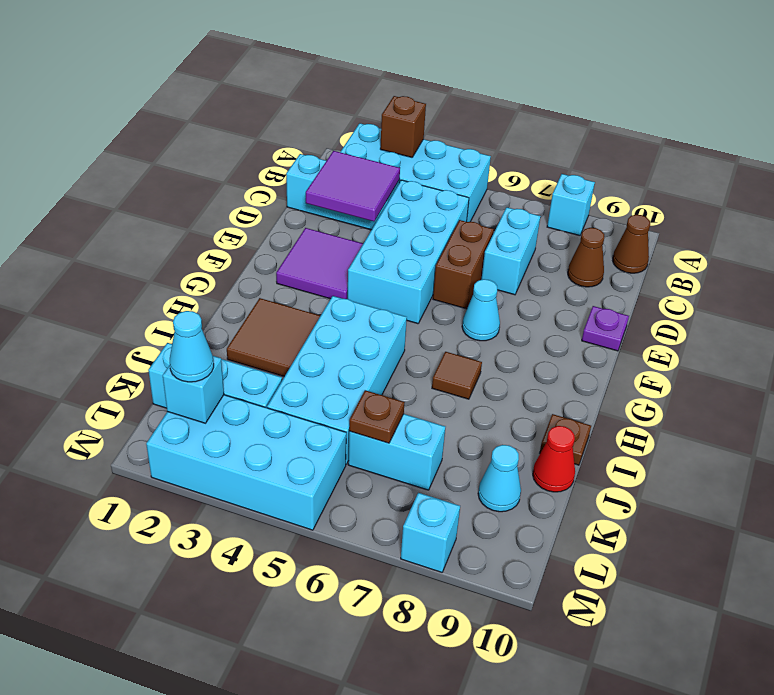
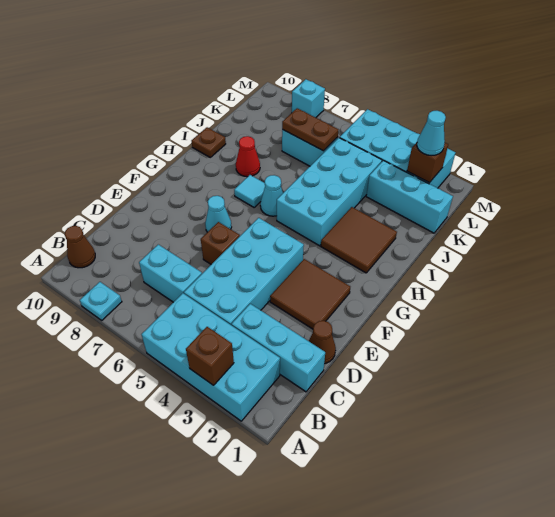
cyan 1x1 brick [547,174,595,236] -> cyan 1x1 plate [80,282,122,320]
purple 2x2 tile [306,151,400,221] -> none
cyan 1x2 brick [481,207,540,295] -> cyan 1x2 brick turned to [139,244,202,302]
brown 1x1 cone [568,228,604,287] -> brown 1x1 cone moved to [309,321,336,364]
brown 1x2 brick [433,220,494,309] -> brown 1x1 brick [201,222,240,264]
purple 2x2 tile [276,228,363,299] -> brown 2x2 tile [270,259,350,329]
purple 1x1 plate [582,306,629,351] -> none
brown 1x1 tile [432,352,482,399] -> cyan 1x1 tile [234,175,265,207]
red 1x1 cone [533,426,575,492] -> red 1x1 cone moved to [236,136,260,177]
brown 1x1 plate [349,390,405,443] -> brown 1x2 plate [282,108,338,151]
cyan 1x1 cone [478,445,521,512] -> cyan 1x1 cone moved to [260,175,283,216]
cyan 1x1 brick [163,356,224,423] -> brown 1x1 brick [407,143,448,183]

